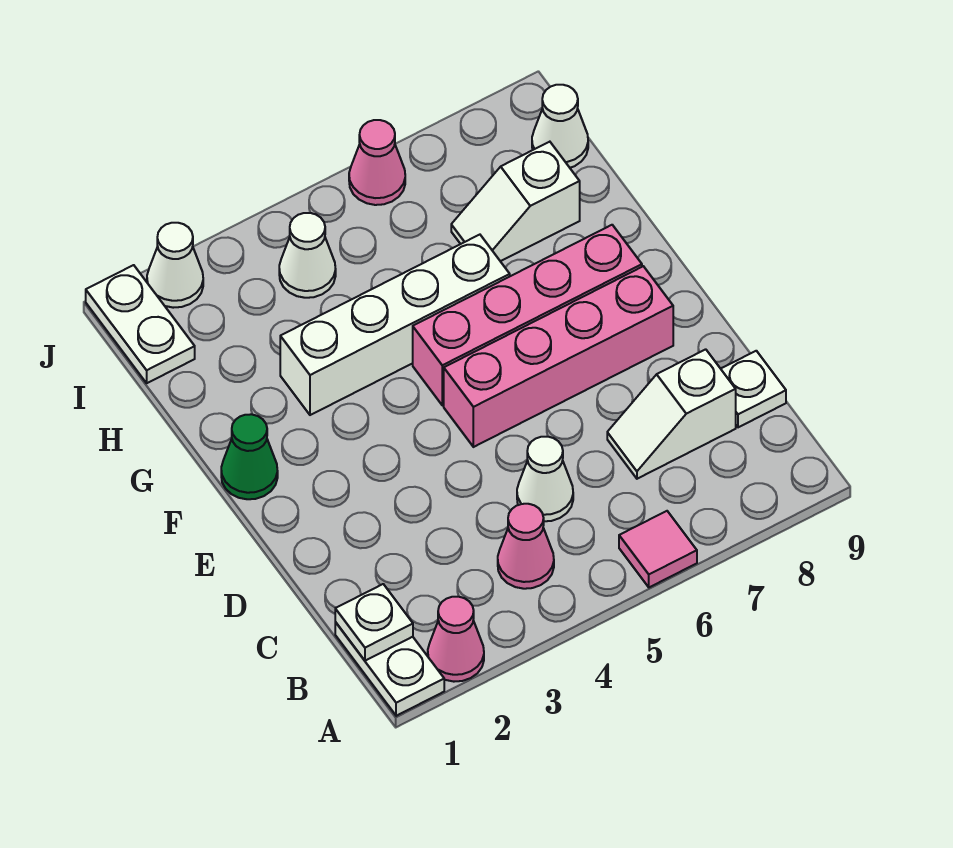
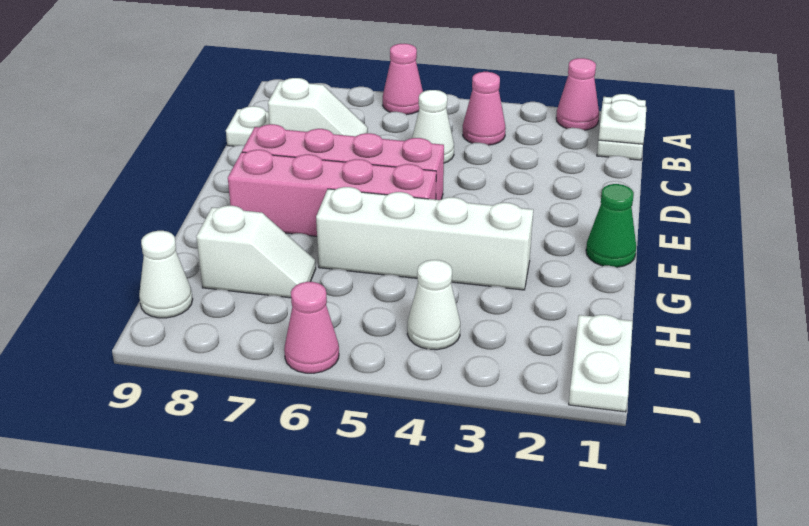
pink 1x1 tile [619,511,697,587] -> pink 1x1 cone [383,44,423,115]
white 1x1 cone [147,223,203,308] -> none

